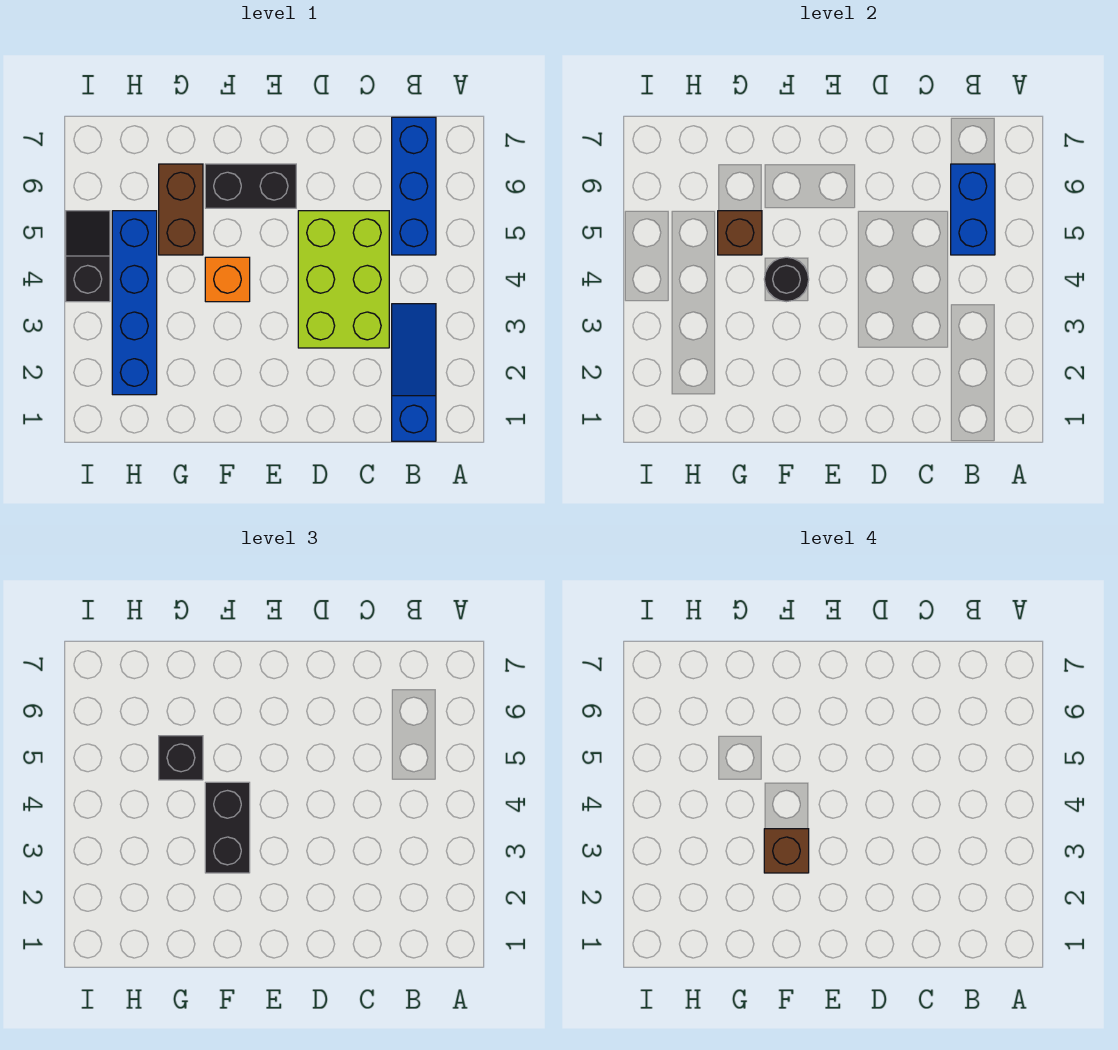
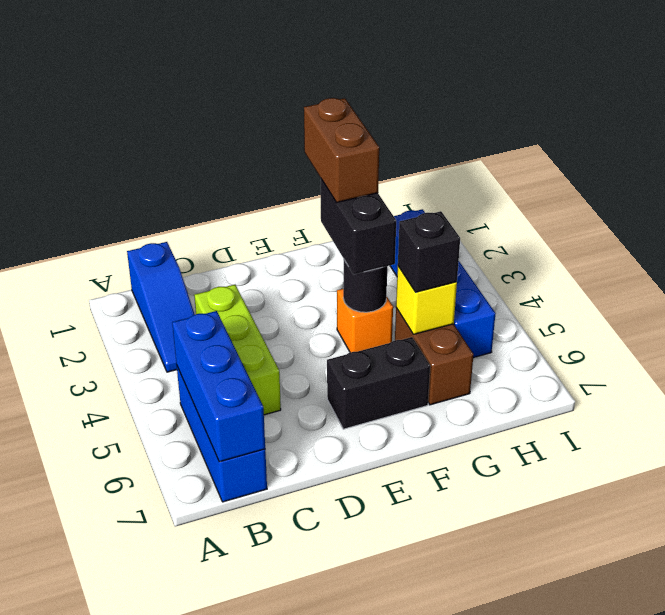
blue 1x2 brick [951,164,995,255] -> blue 1x3 brick [172,311,265,462]
lime 2x3 brick [298,211,389,348] -> lime 1x3 brick [194,285,281,415]
brown 1x1 brick [764,829,809,873] -> brown 1x2 brick [304,98,379,203]
brown 1x1 brick [718,211,762,255] -> yellow 1x1 brick [396,266,457,334]
black 1x2 slope [66,211,110,302] -> none

